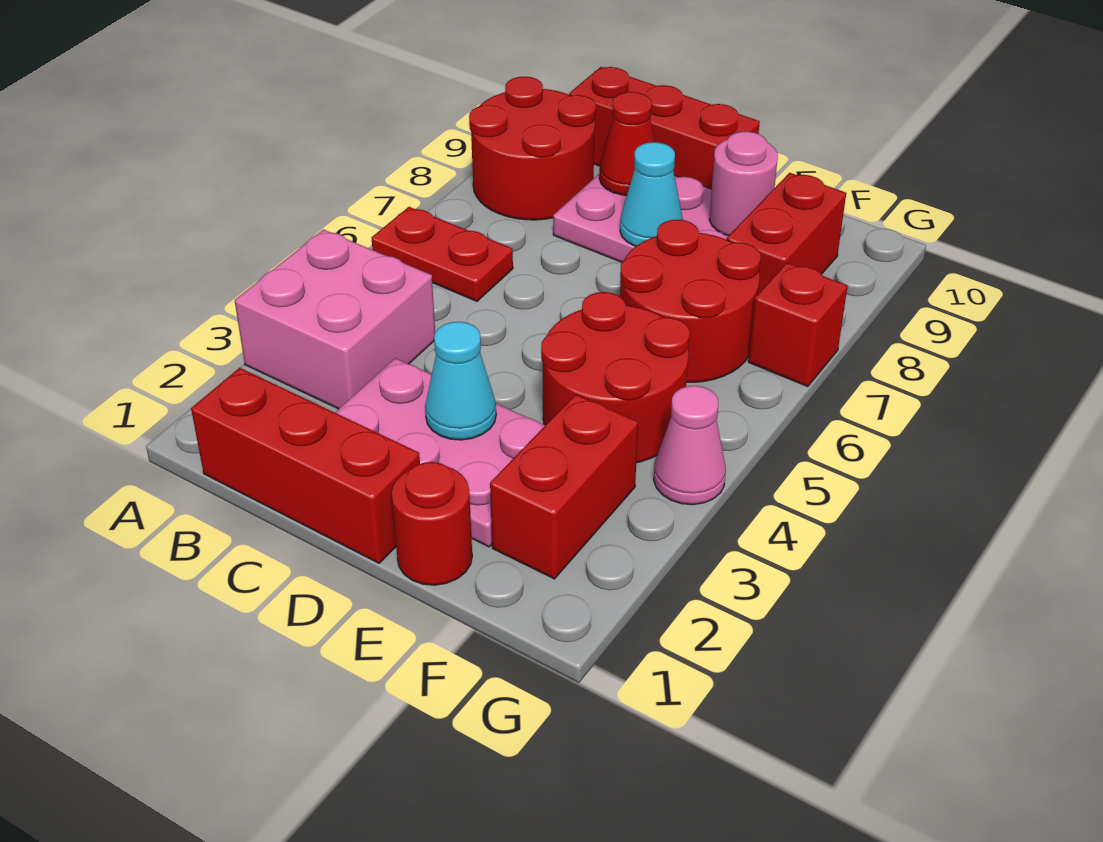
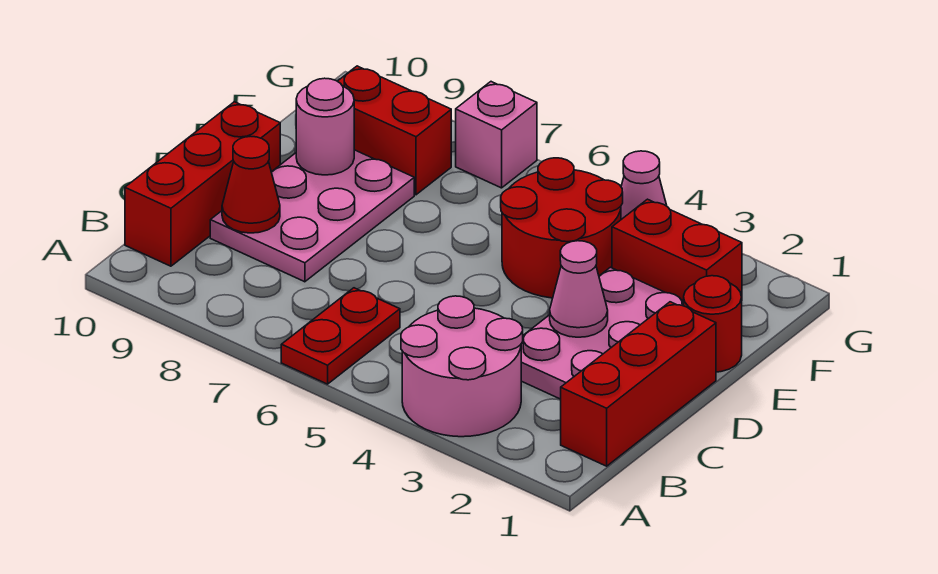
pink 2x2 brick [235,230,435,409] -> pink 2x2 round brick [401,296,523,437]
red 2x2 round brick [469,76,596,220] -> none
cyan 1x1 cone [425,322,496,440] -> pink 1x1 cone [550,241,608,337]
cyan 1x1 cone [620,142,683,246] -> none
red 2x2 round brick [620,220,761,382] -> none
red 1x1 brick [748,263,847,387] -> pink 1x1 brick [456,82,537,188]

